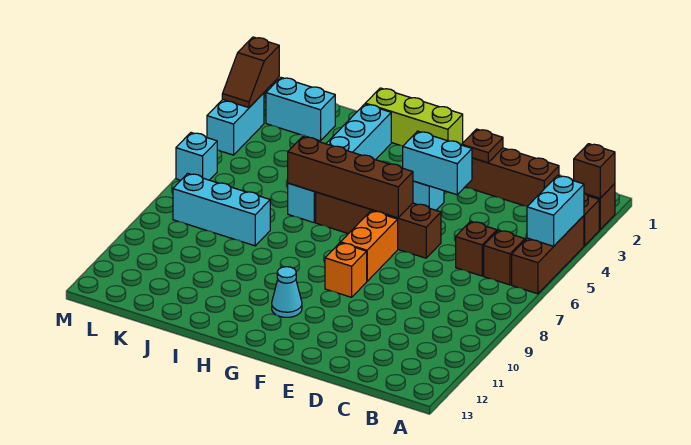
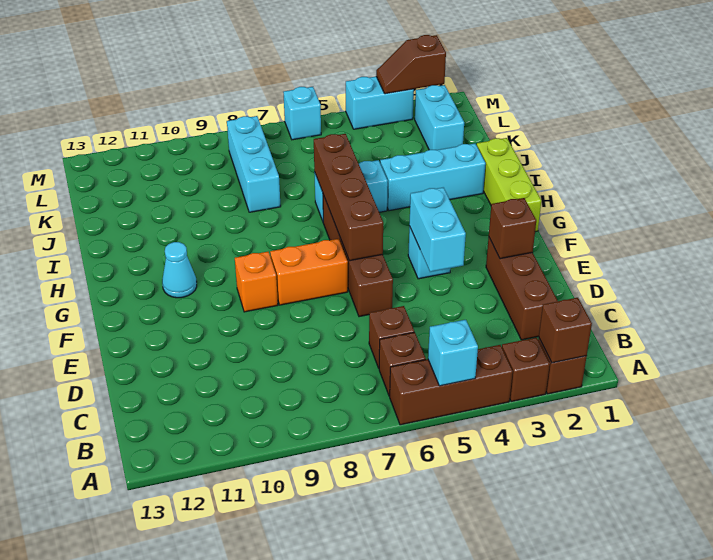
cyan 1x2 brick [527,176,584,246] -> cyan 1x1 brick [428,320,478,386]
brown 1x1 plate [462,129,503,163] -> brown 1x1 brick [489,198,536,259]

